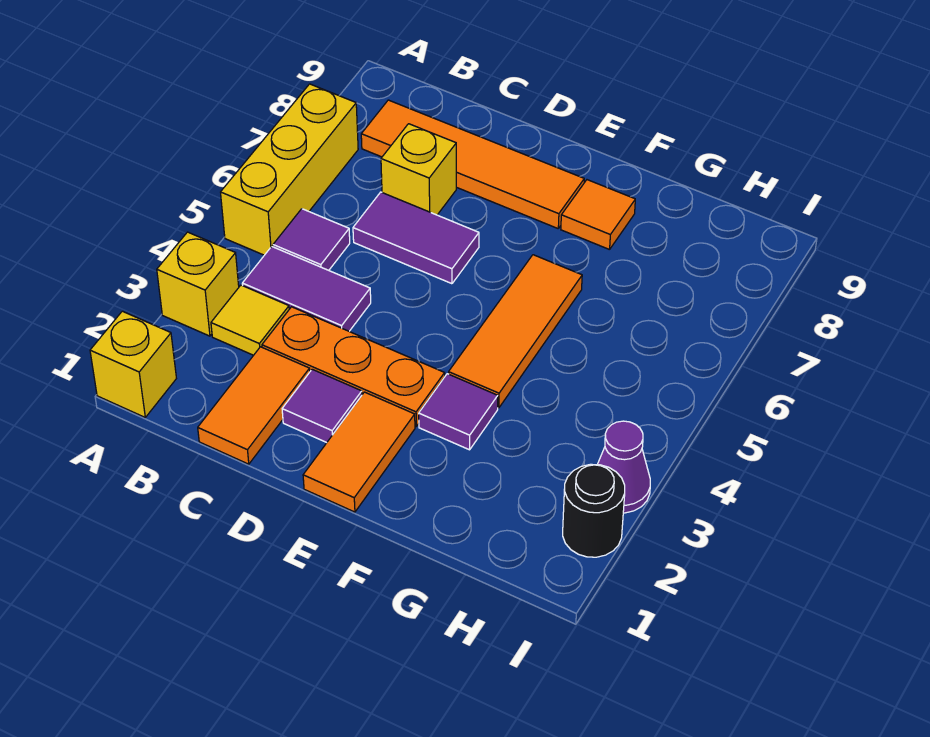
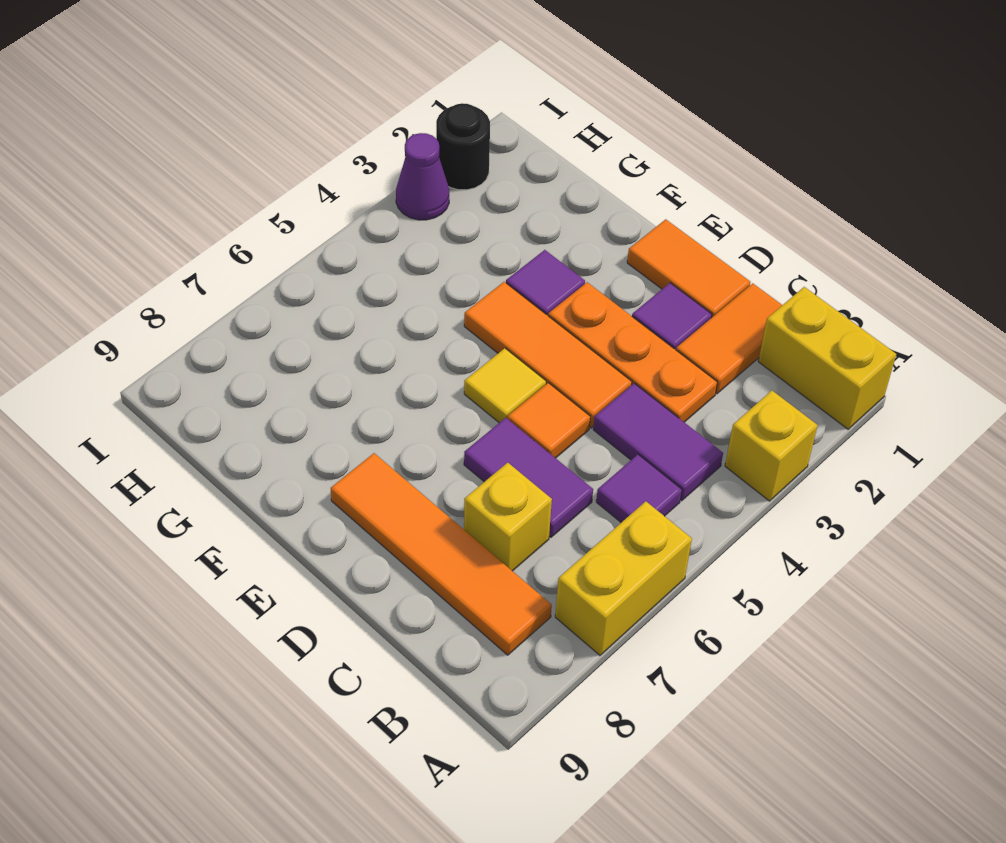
yellow 1x1 brick [90,311,176,417] -> yellow 1x2 brick [758,287,896,429]
yellow 1x3 brick [221,84,358,255] -> yellow 1x2 brick [555,501,692,655]
yellow 1x1 tile [211,285,289,355] -> yellow 1x1 tile moved to [464,348,546,423]
orange 1x2 tile [303,392,415,512] -> orange 1x2 tile turned to [627,219,750,318]
orange 1x3 tile [449,255,582,408] -> orange 1x3 tile turned to [464,282,632,428]
orange 1x1 tile [561,180,635,250] -> orange 1x1 tile moved to [508,383,590,458]

